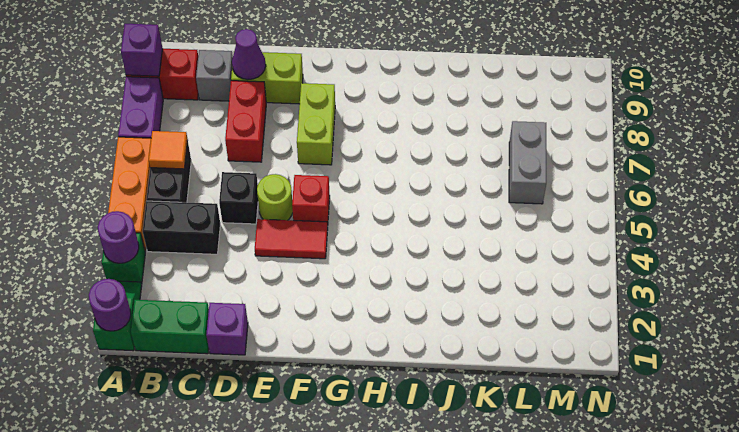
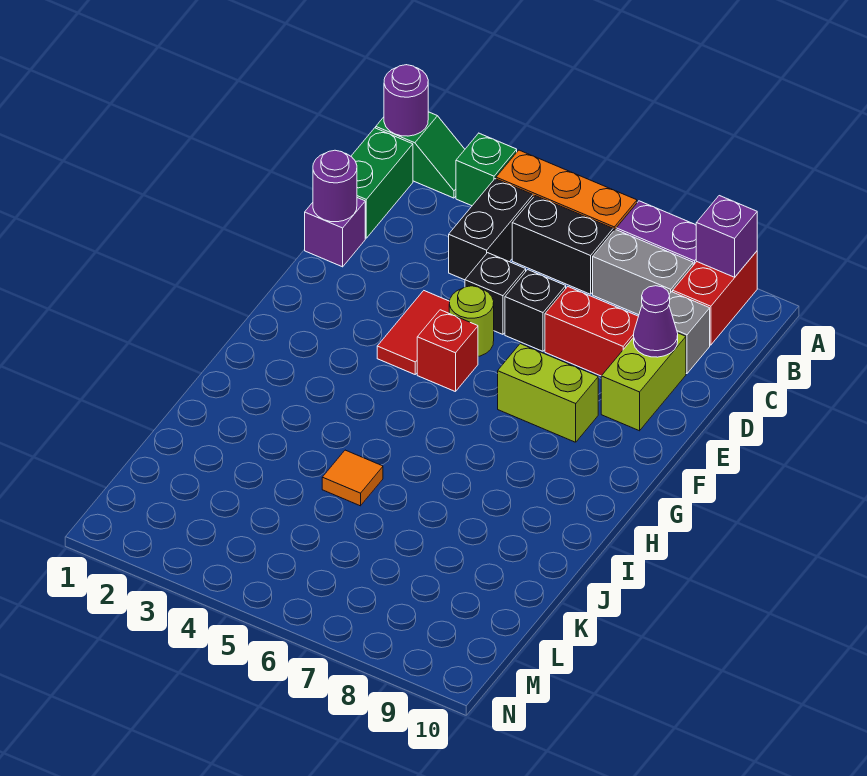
purple 1x1 round brick [98,211,139,263] -> purple 1x1 round brick moved to [313,150,357,222]
orange 1x1 tile [149,131,188,169] -> orange 1x1 tile moved to [322,450,383,506]
none -> black 1x1 brick [505,270,566,351]
grey 1x2 brick [509,121,546,204] -> grey 1x2 brick moved to [593,229,693,315]

